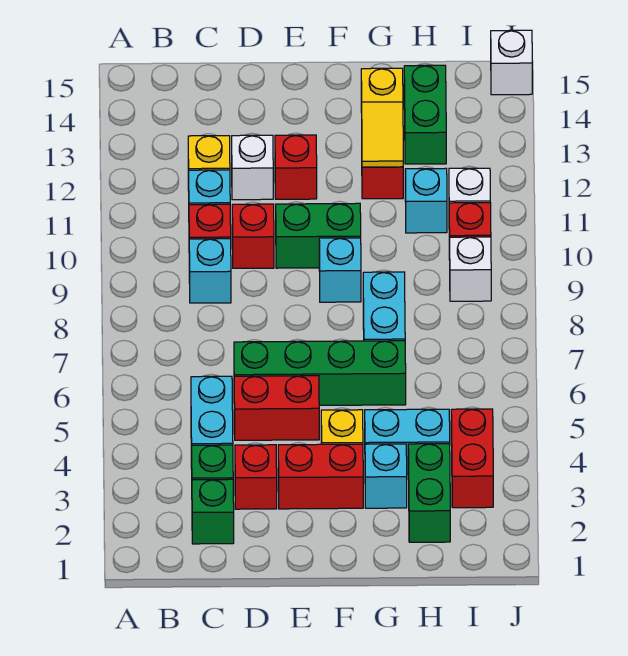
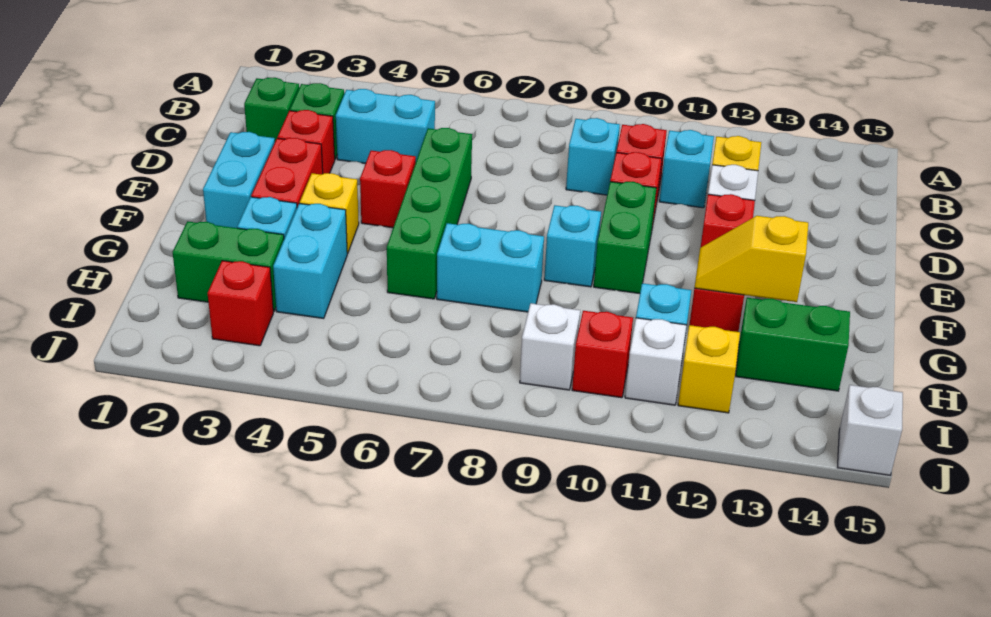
red 1x2 brick [234,376,319,440] -> red 1x1 brick [360,150,416,228]
none -> cyan 1x2 brick [203,132,275,228]
red 1x2 brick [451,409,493,508] -> red 1x1 brick [208,261,273,346]
none -> yellow 1x1 brick [678,325,740,413]

